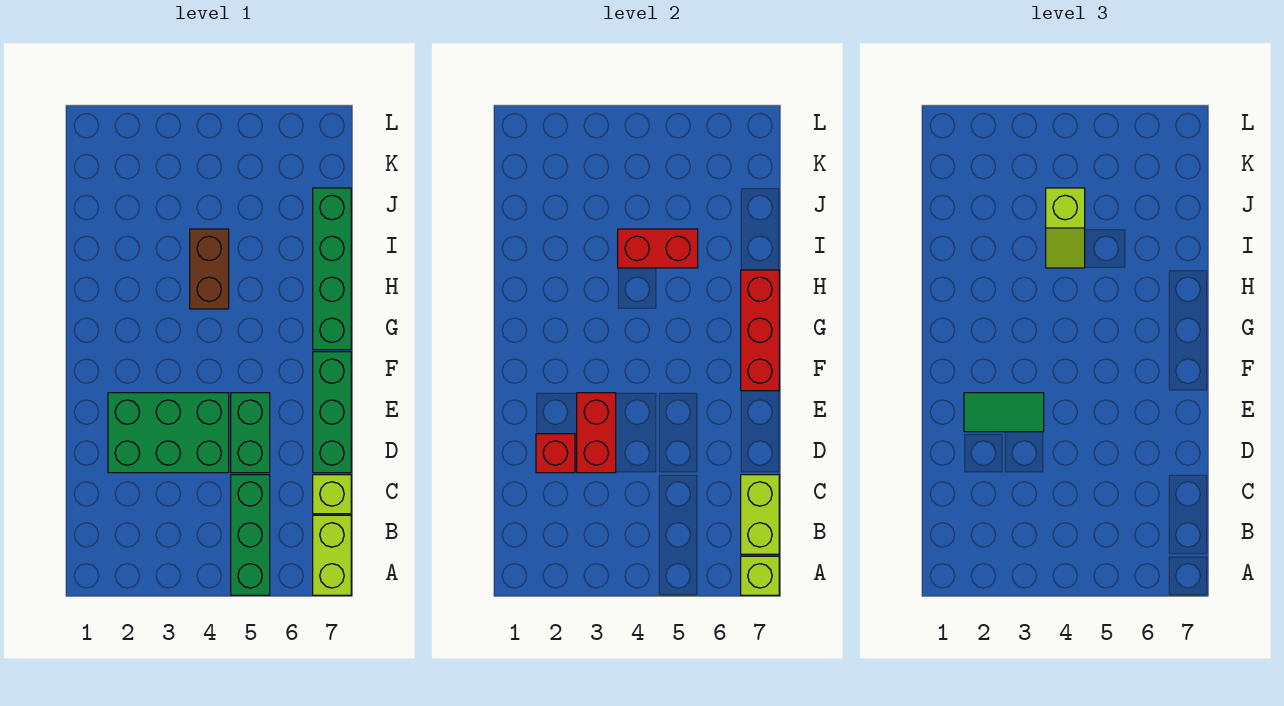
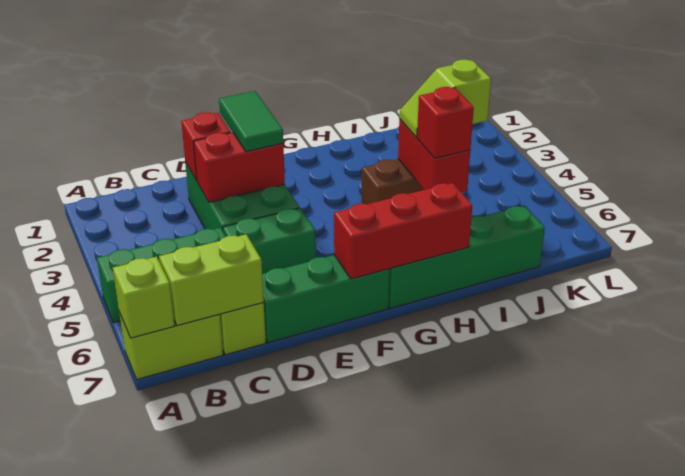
none -> red 1x1 brick [417,87,474,158]

